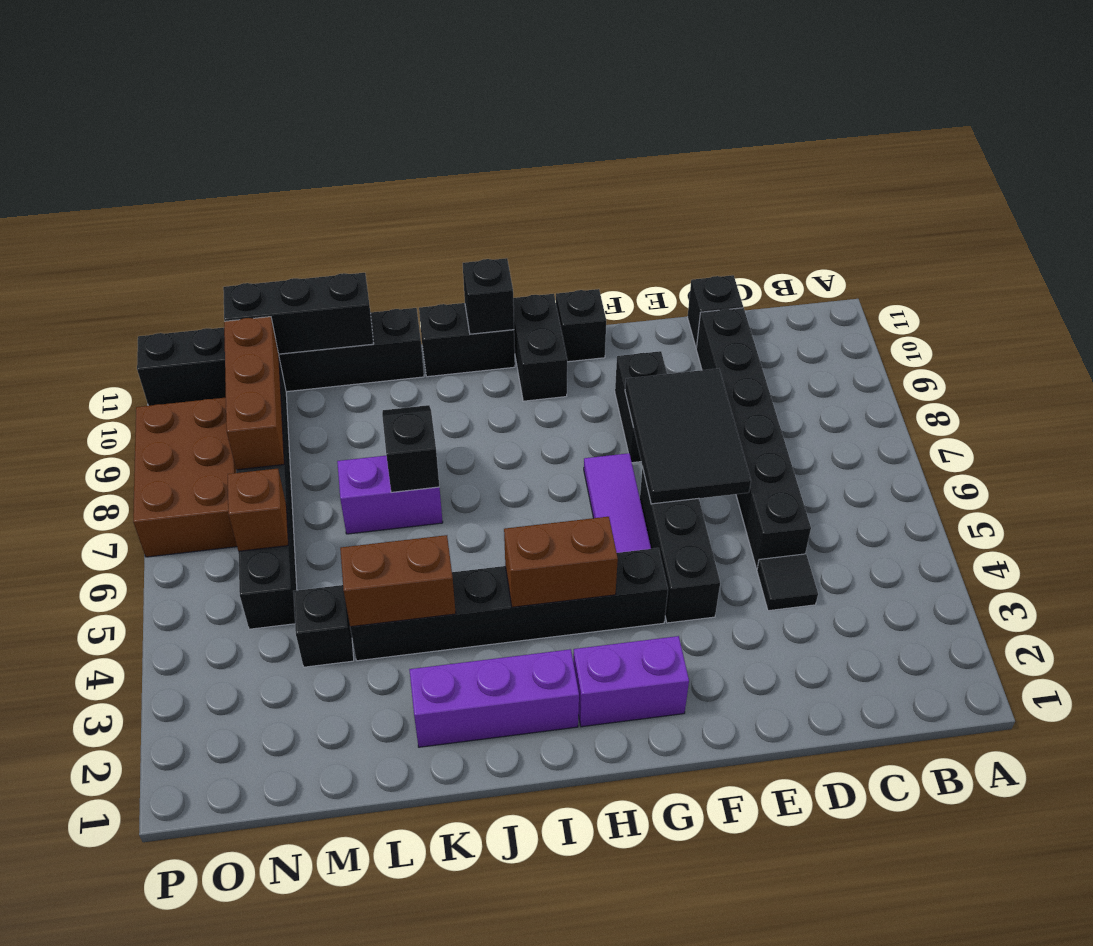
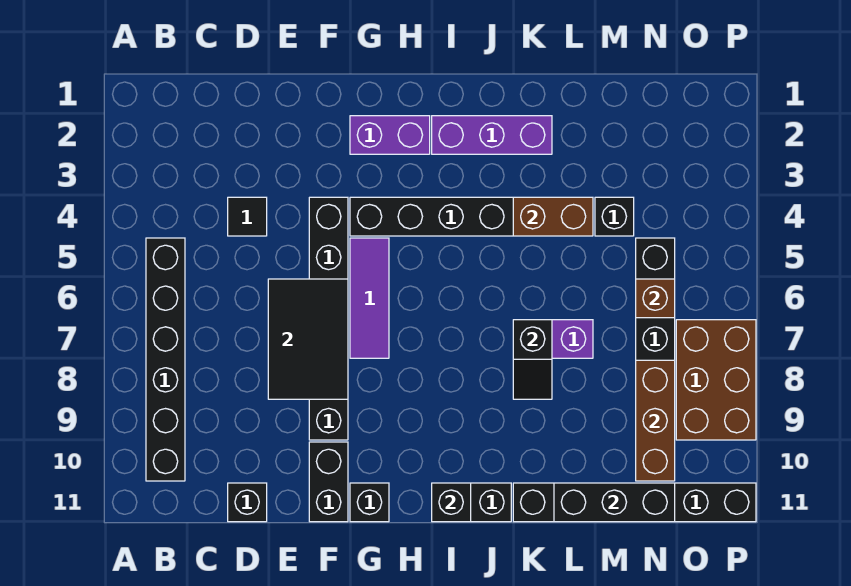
black 1x6 brick [696,308,811,568] -> black 1x6 brick moved to [146,238,185,481]
brown 1x2 brick [504,517,618,607] -> none
black 1x2 brick [513,294,567,401] -> black 1x2 brick moved to [309,442,348,522]

